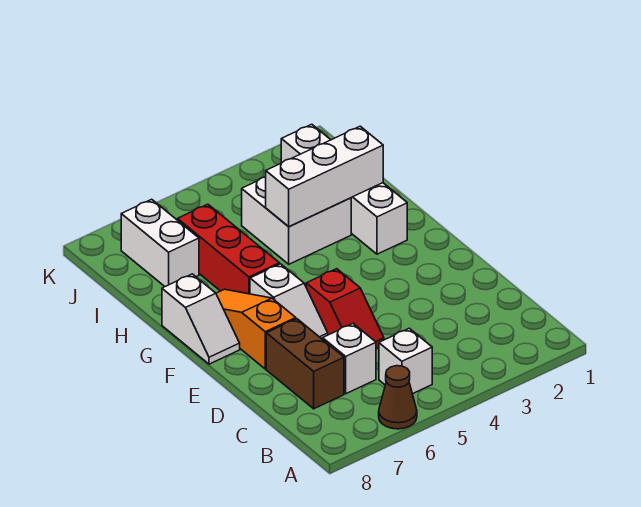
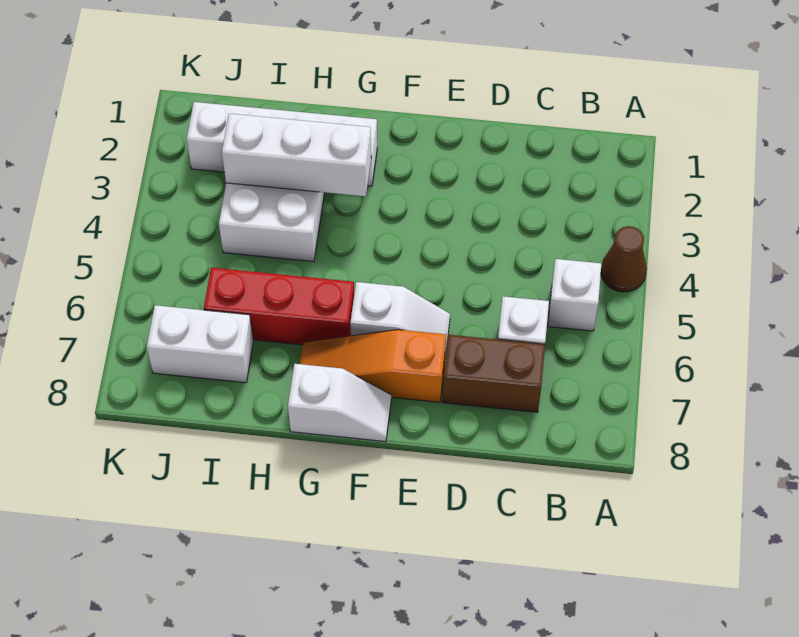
brown 1x1 cone [379,366,417,429] -> brown 1x1 cone moved to [601,226,647,292]
red 1x2 slope [306,269,384,348] -> none
white 1x3 brick [266,126,383,227] -> white 1x3 brick turned to [222,114,371,196]

